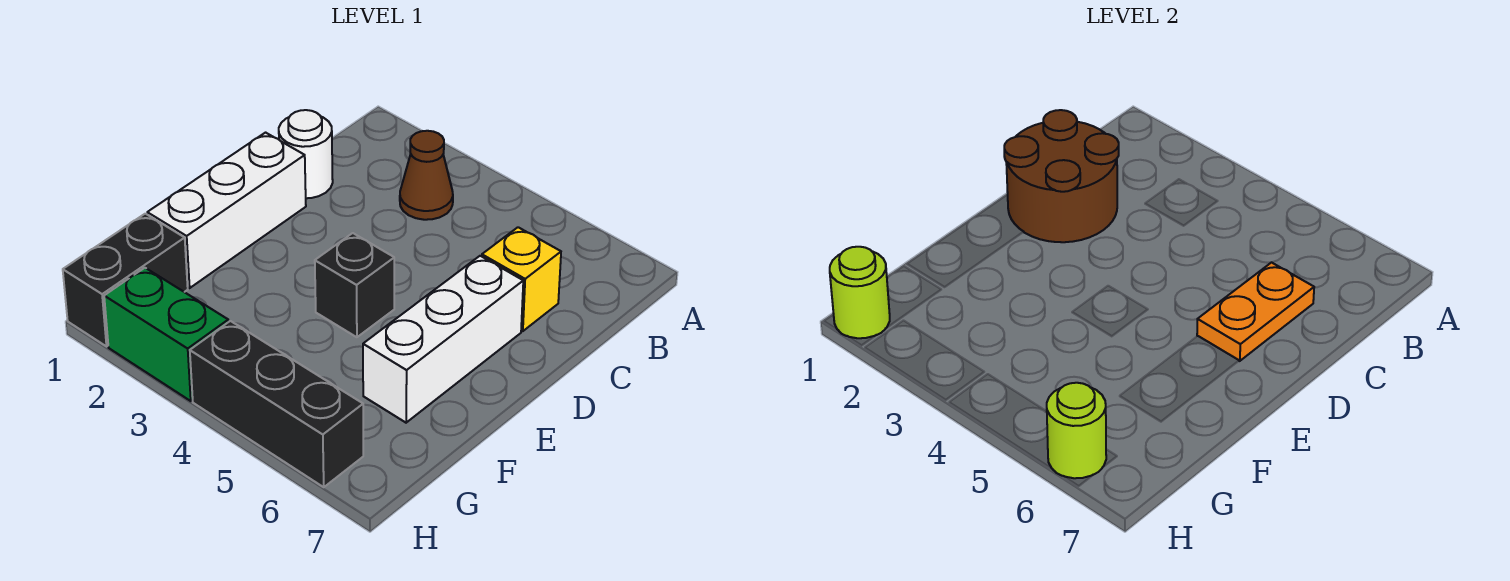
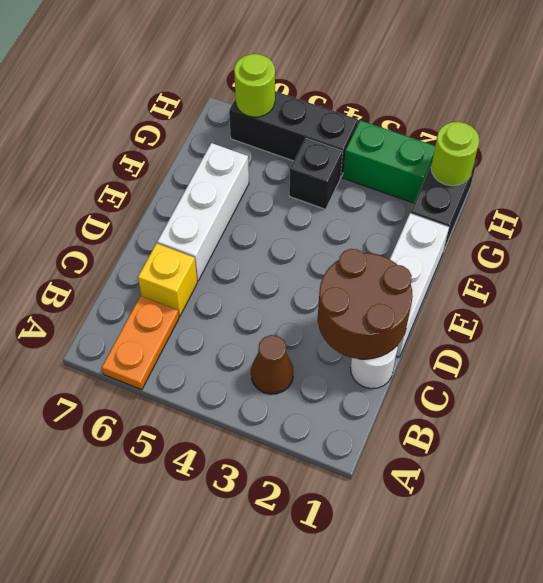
orange 1x2 plate [1197,262,1314,361] -> orange 1x2 plate moved to [102,296,179,390]
black 1x1 brick [315,233,394,337] -> black 1x1 brick moved to [289,138,343,209]

